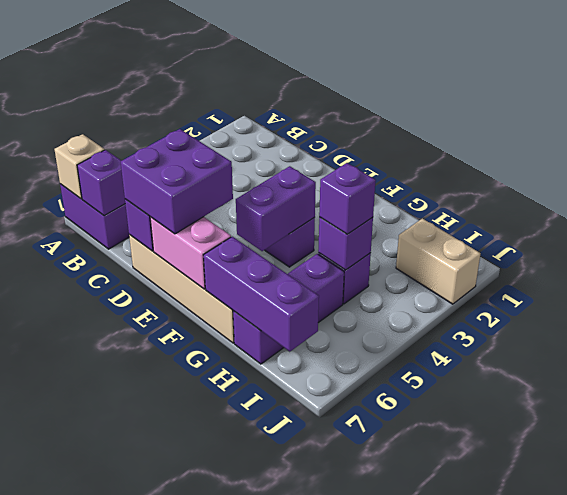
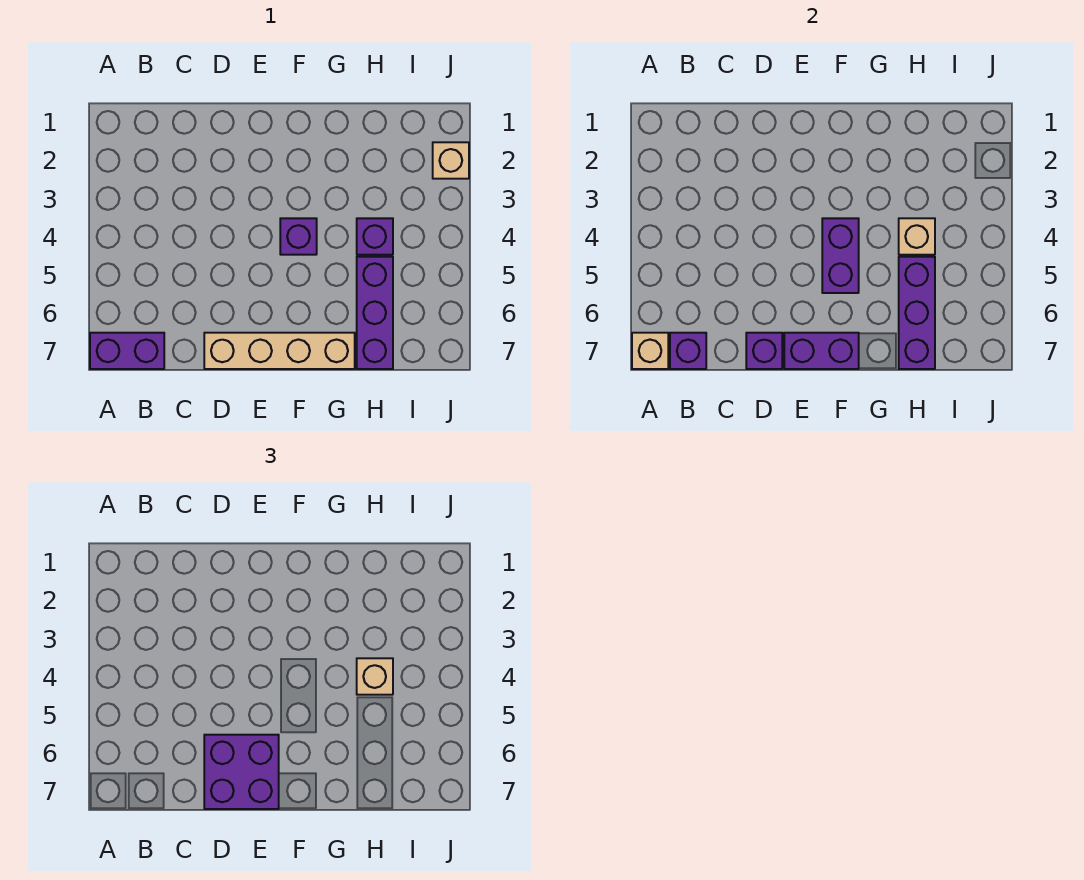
pink 1x2 brick [150,217,231,289] -> purple 1x2 brick [784,333,859,369]
purple 1x3 brick [204,237,319,352] -> purple 1x3 brick turned to [899,257,935,369]
purple 1x1 brick [318,217,373,270] -> tan 1x1 brick [899,218,935,255]
purple 1x1 brick [319,163,376,234] -> tan 1x1 brick [357,658,393,695]
tan 1x2 brick [396,218,480,304] -> tan 1x1 brick [433,142,469,179]

